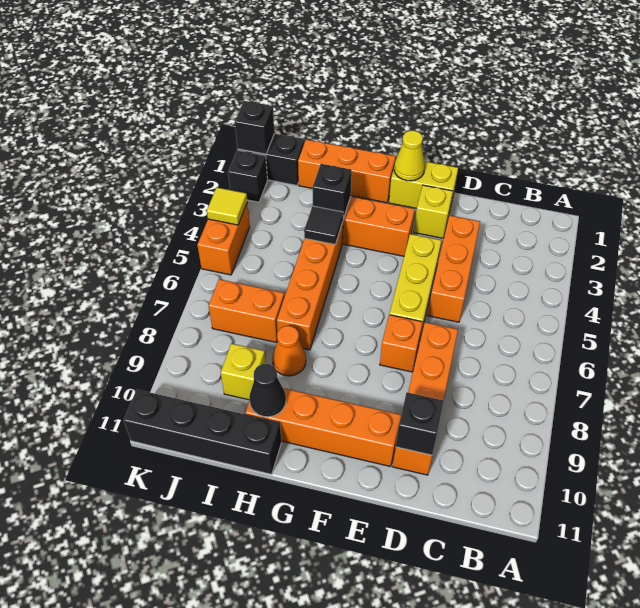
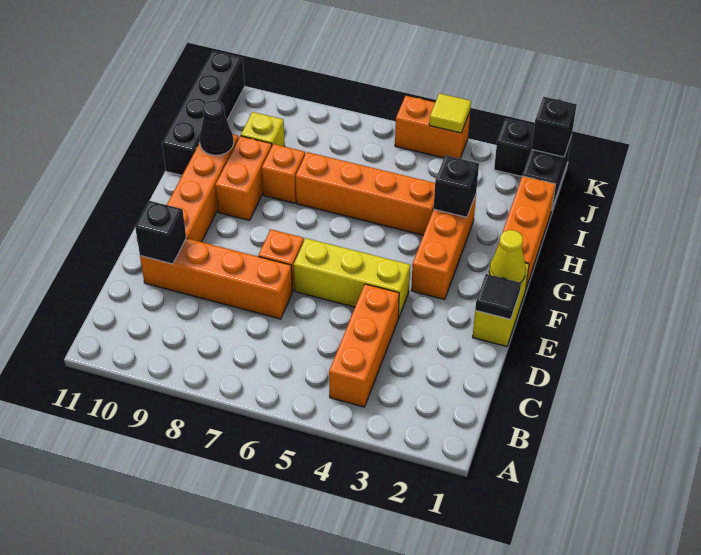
orange 1x3 brick [427,215,480,322] -> orange 1x3 brick turned to [329,284,399,407]
yellow 1x1 brick [414,185,453,238] -> none
black 1x1 tile [304,206,343,245] -> black 1x1 tile moved to [475,274,521,319]
orange 1x1 cone [272,326,306,376] -> orange 1x1 brick [262,144,305,203]
orange 1x2 brick [209,279,284,343] -> orange 1x2 brick moved to [215,136,272,220]

